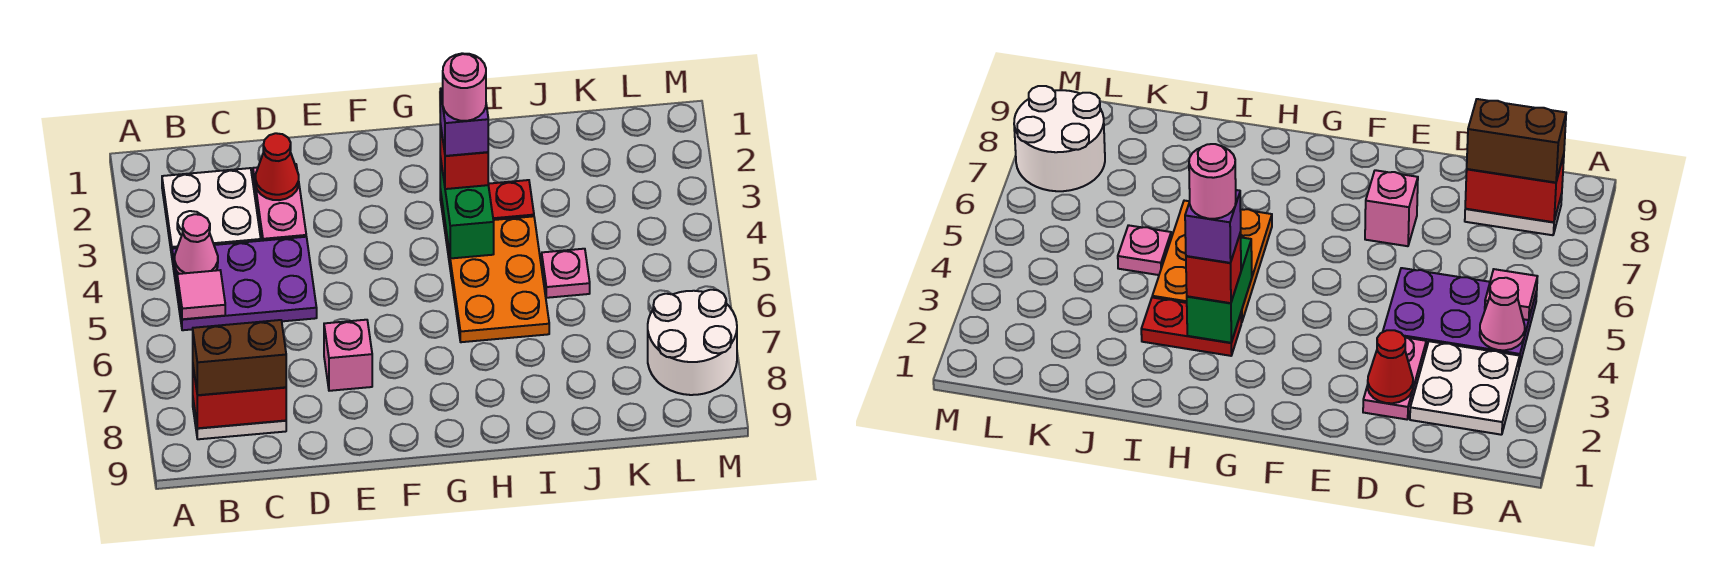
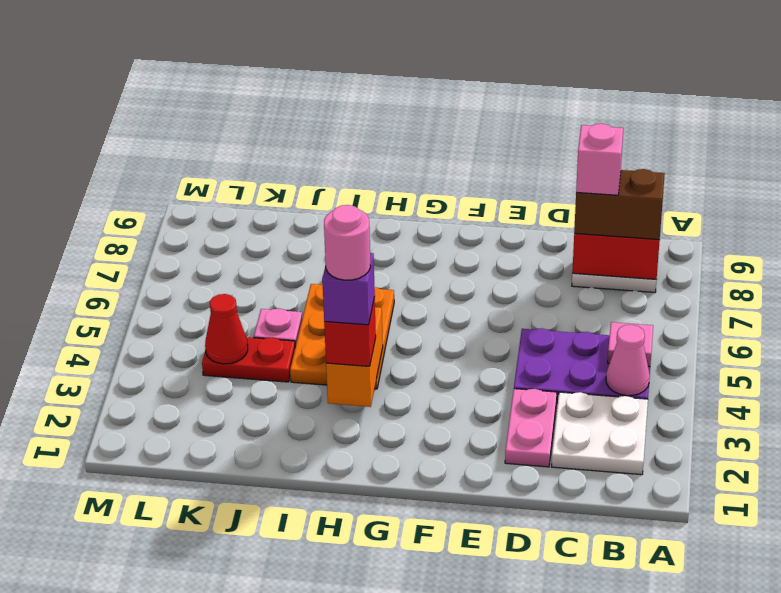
red 1x1 cone [255,133,299,200] -> red 1x1 cone moved to [205,294,248,364]
pink 1x1 brick [324,320,372,391] -> pink 1x1 brick moved to [576,124,623,195]
red 1x2 plate [440,180,534,229] -> red 1x2 plate moved to [202,337,295,382]
green 1x2 brick [440,157,494,258] -> orange 1x2 brick [326,307,383,407]
white 2x2 round brick [648,290,737,395] -> none

